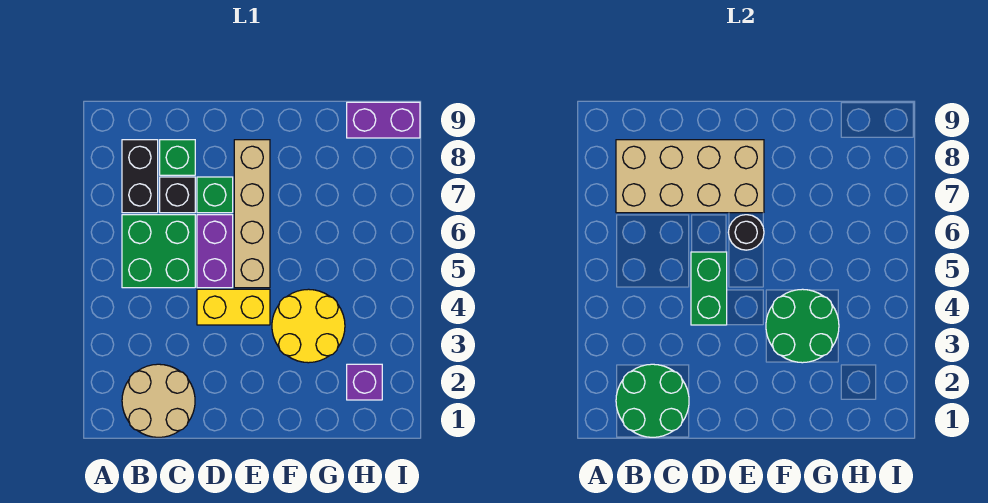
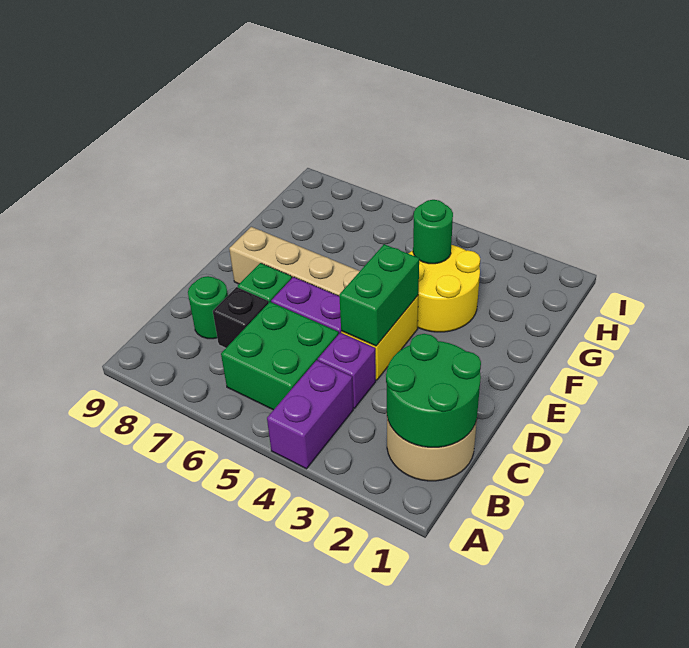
black 1x2 brick [122,140,158,213] -> none
tan 2x4 brick [616,140,764,213] -> none
green 1x1 brick [160,140,195,175] -> green 1x1 round brick [188,276,228,339]
green 1x2 brick [691,252,727,325] -> green 1x2 brick turned to [339,244,419,346]
black 1x1 round brick [728,215,764,250] -> none
green 2x2 round brick [766,289,839,363] -> green 1x1 round brick [413,200,453,264]
purple 1x1 brick [347,364,382,400] -> purple 1x1 brick moved to [318,333,376,408]
purple 1x2 brick [347,102,420,138] -> purple 1x2 brick moved to [267,360,353,469]

